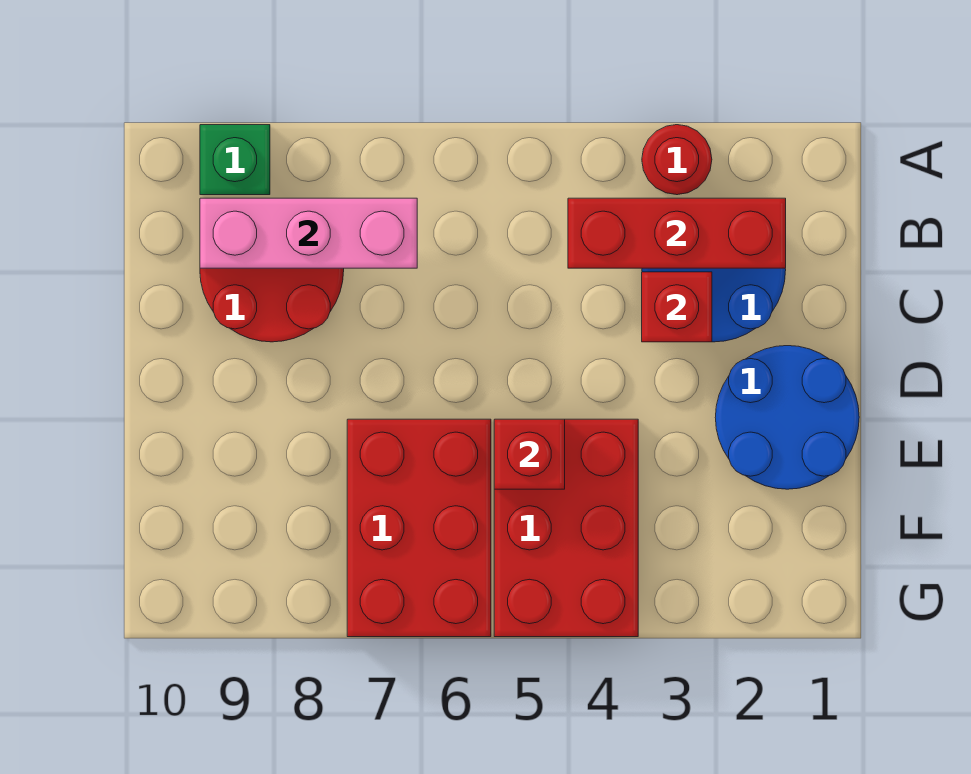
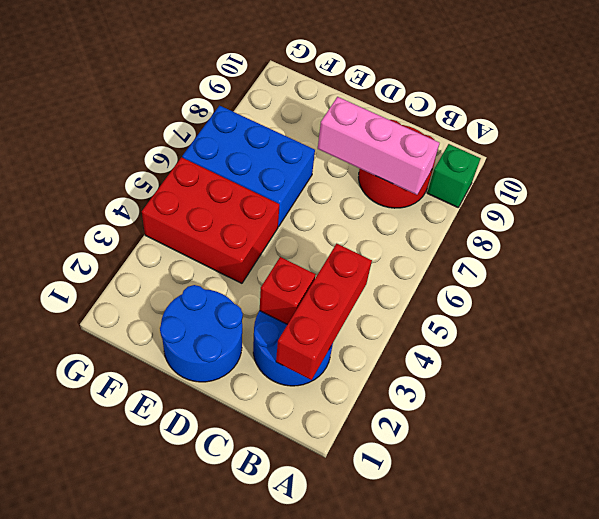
red 1x1 round brick [642,125,712,195] -> none
pink 1x3 brick [200,198,417,268] -> pink 1x3 brick turned to [318,97,439,195]
red 1x1 brick [494,419,565,489] -> none
red 2x3 brick [347,419,491,637] -> blue 2x3 brick [182,106,315,227]

